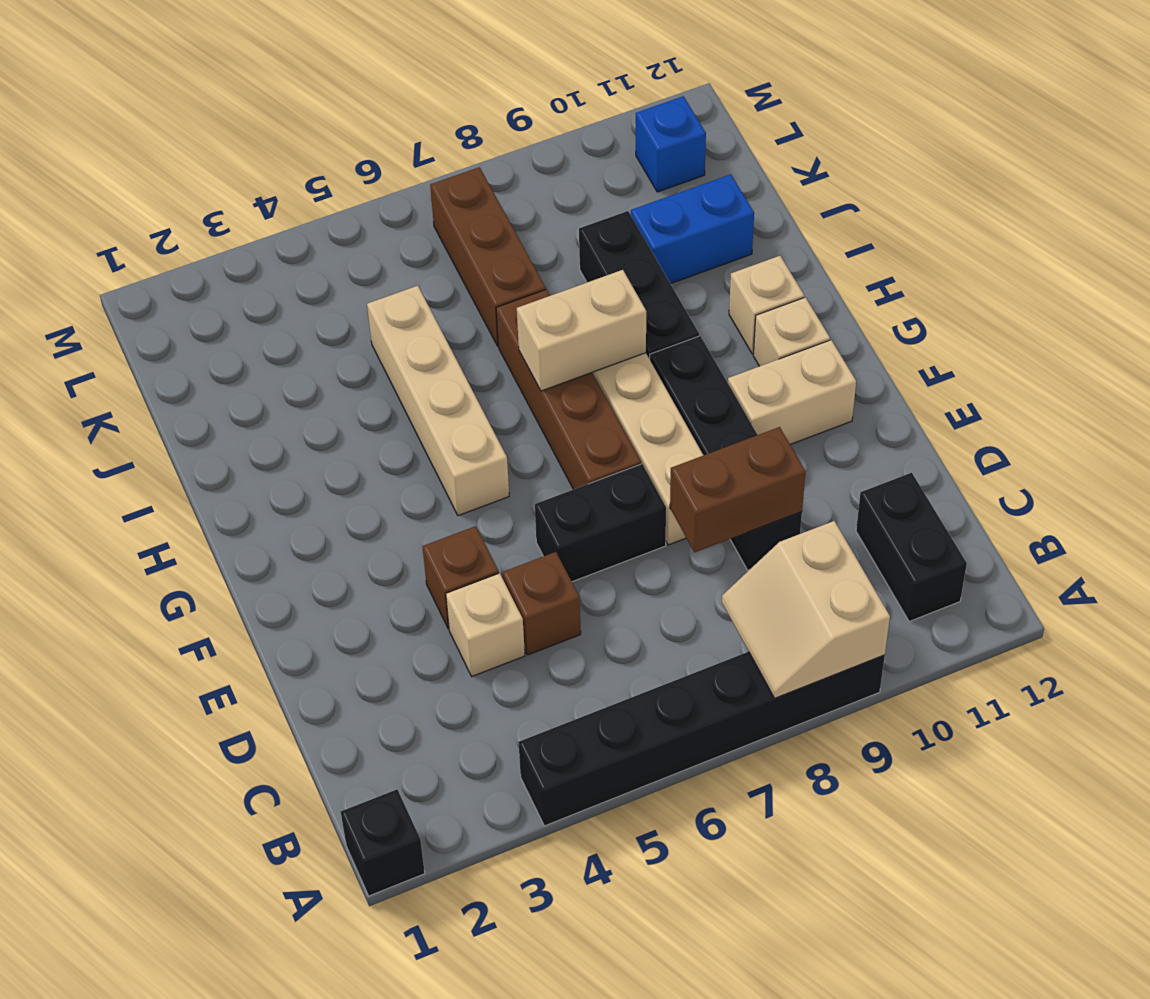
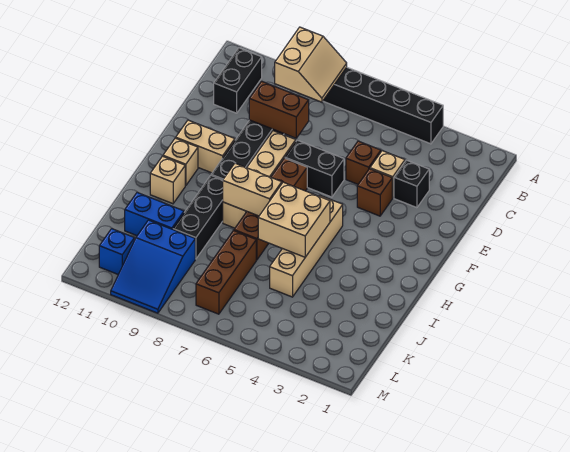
black 1x1 brick [341,790,425,896] -> black 1x1 brick moved to [394,160,429,208]
none -> tan 2x2 brick [258,182,330,257]
none -> blue 2x3 slope [111,220,195,313]

